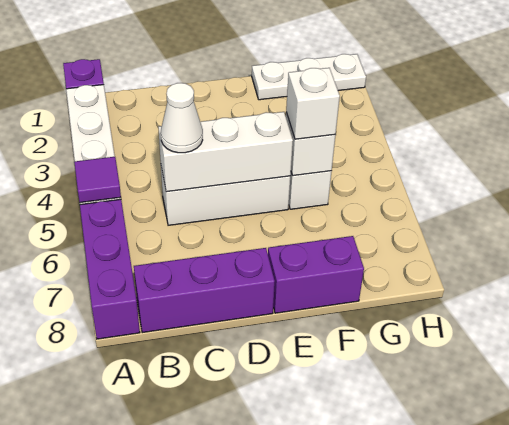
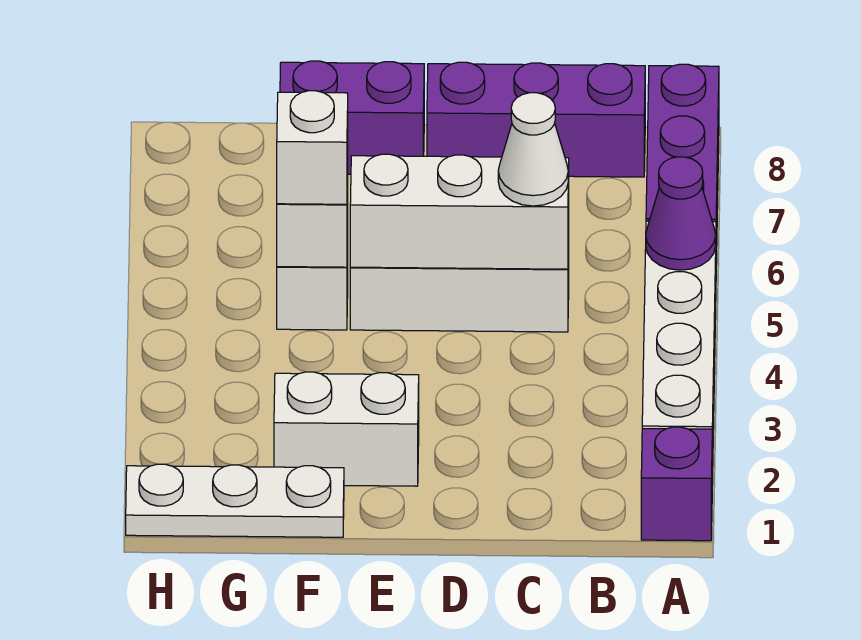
purple 1x1 tile [74,157,121,203] -> purple 1x1 cone [646,157,716,270]
none -> white 1x2 brick [274,372,419,486]

